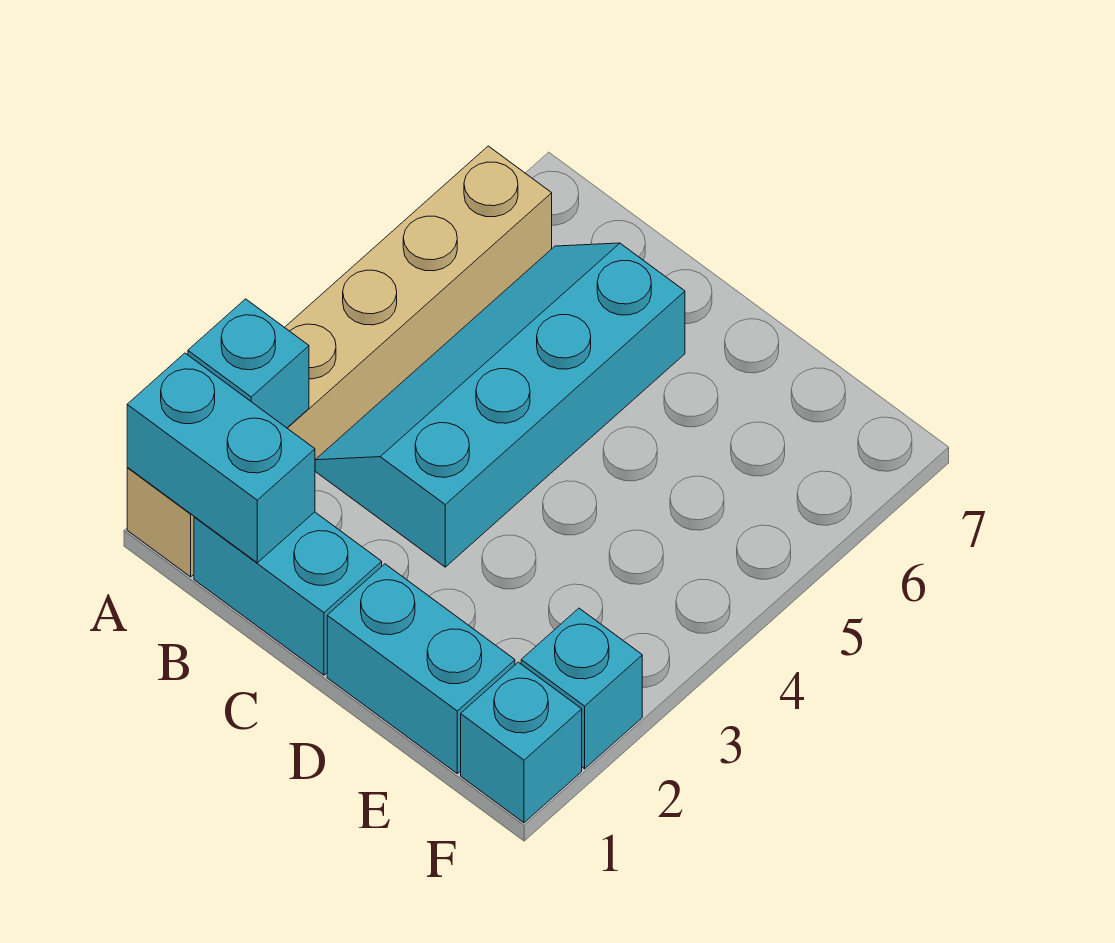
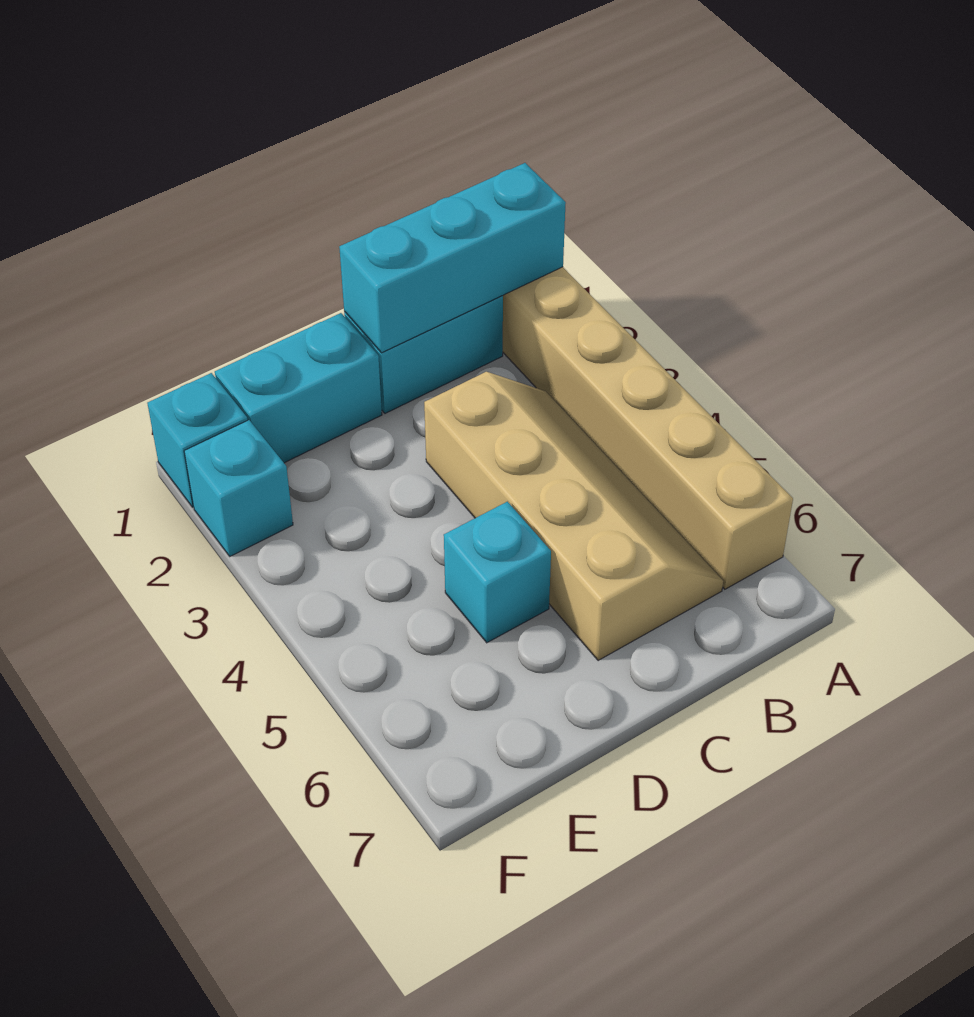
cyan 1x2 brick [127,353,315,563] -> cyan 1x3 brick [339,163,566,353]
cyan 1x1 brick [188,299,309,428] -> cyan 1x1 brick moved to [444,502,551,643]
cyan 2x4 slope [315,243,685,567] -> tan 2x4 slope [424,372,723,661]

